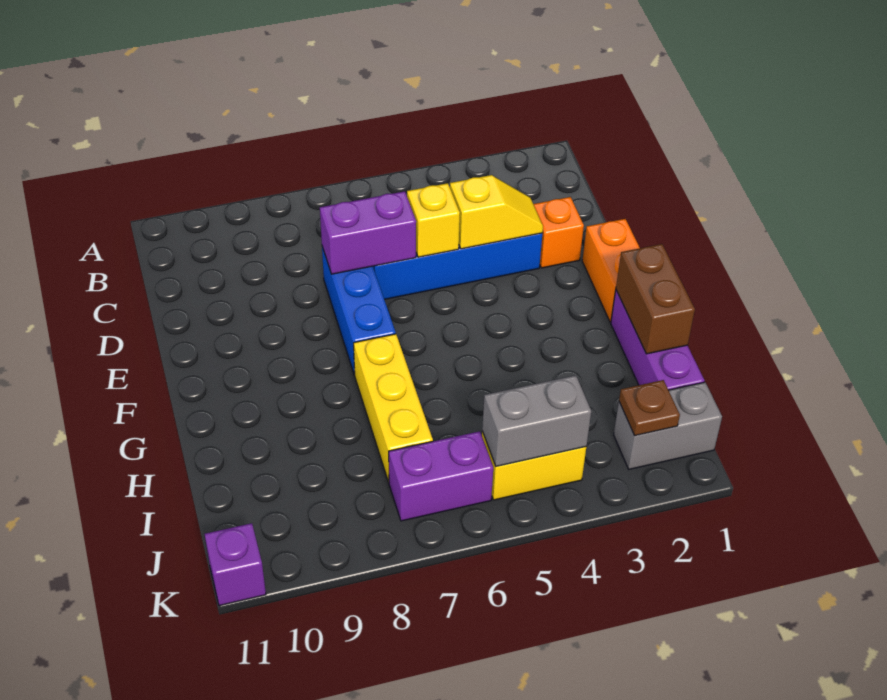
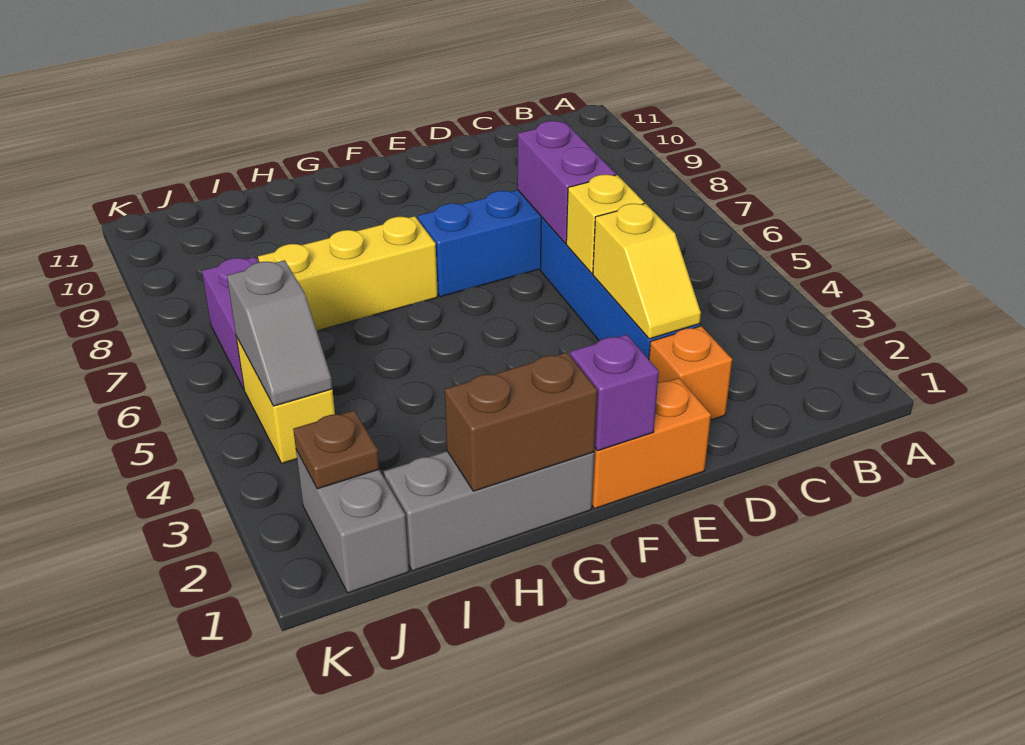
purple 1x3 brick [611,290,705,390] -> grey 1x3 brick [384,451,594,571]
grey 1x2 brick [482,375,591,466] -> grey 1x2 slope [227,260,332,406]
purple 1x1 brick [205,523,266,606] -> purple 1x1 brick moved to [570,334,659,451]

